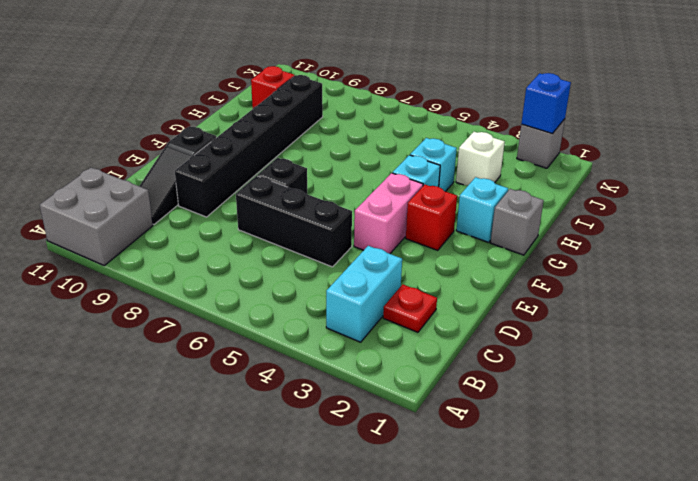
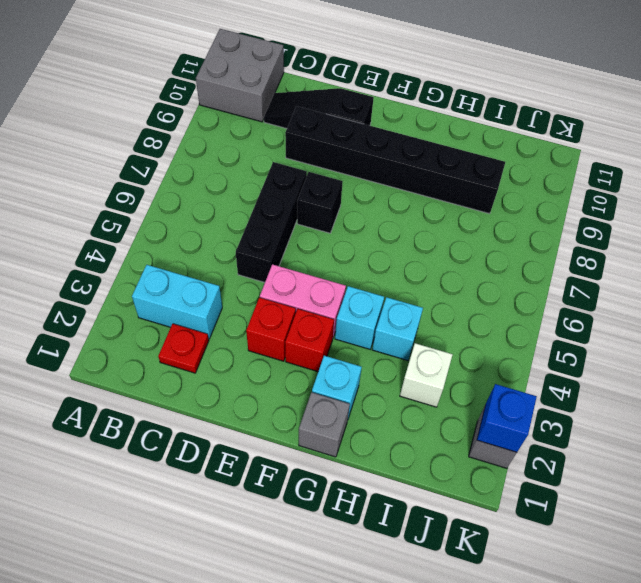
red 1x1 brick [251,66,295,108] -> red 1x1 brick moved to [246,298,296,361]

